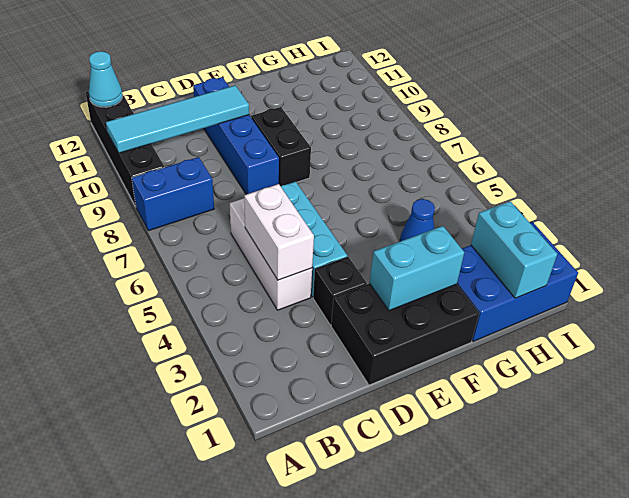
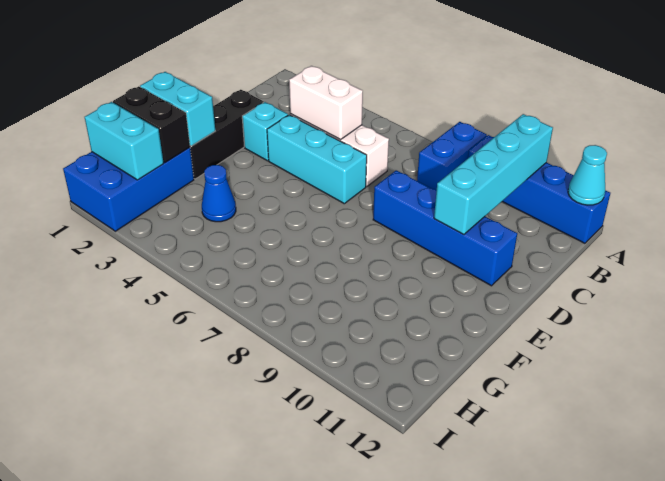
black 1x4 brick [86,91,164,206] -> blue 1x4 brick [468,135,610,243]
cyan 1x4 tile [106,85,249,153] -> cyan 1x4 brick [434,114,553,235]
black 2x3 brick [331,283,479,385] -> black 1x3 brick [190,90,264,179]
black 1x1 brick [313,257,367,325] -> cyan 1x1 brick [242,102,288,161]
cyan 1x2 brick [370,226,464,311] -> cyan 1x2 brick turned to [140,72,215,146]
black 1x2 brick [251,107,311,186] -> black 1x2 brick moved to [113,86,190,163]

